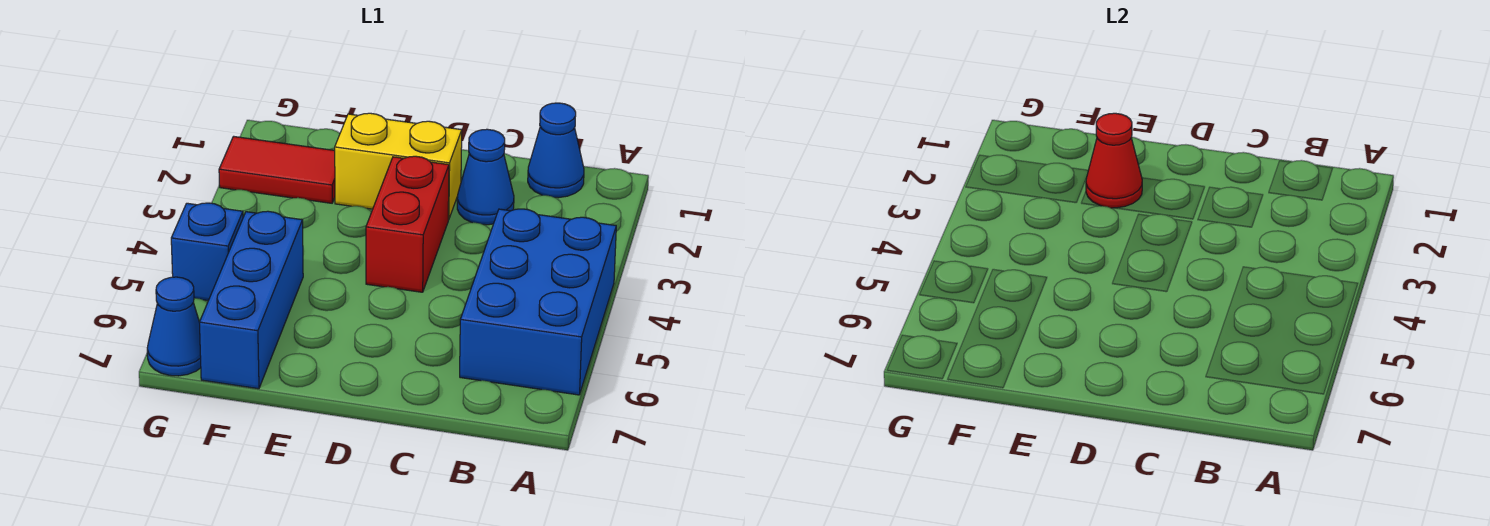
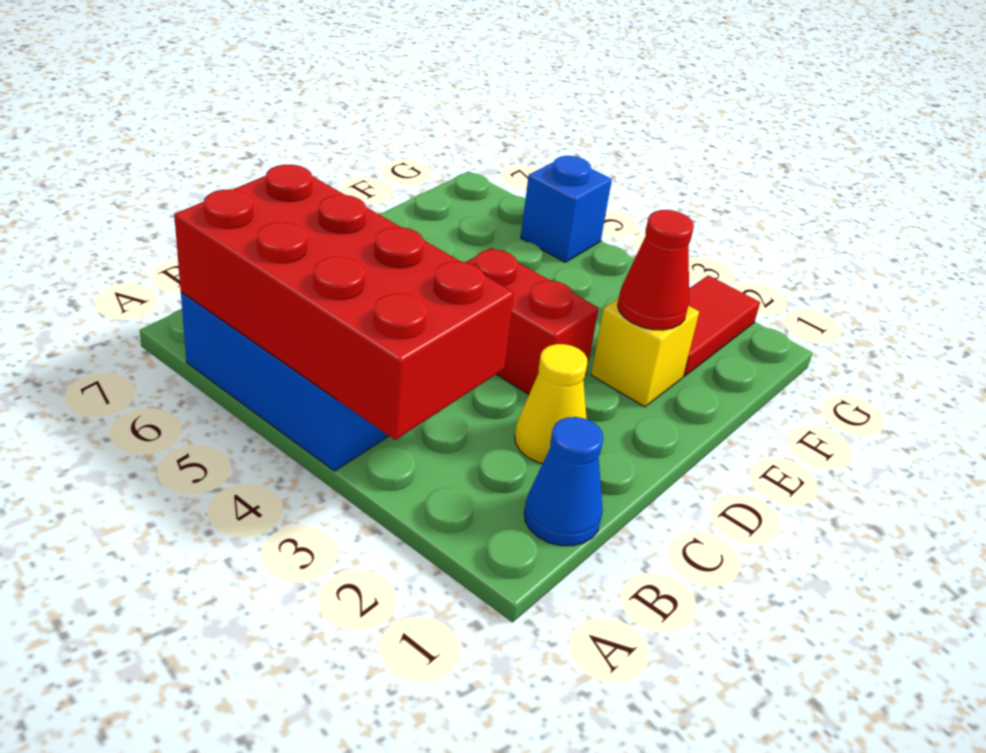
none -> red 2x4 brick [174,165,514,440]
blue 1x1 cone [457,129,514,225] -> yellow 1x1 cone [515,344,587,464]
yellow 1x2 brick [335,113,462,220] -> yellow 1x1 brick [591,298,699,407]
blue 1x3 brick [199,211,303,389] -> none
blue 1x1 cone [147,277,201,376] -> none

